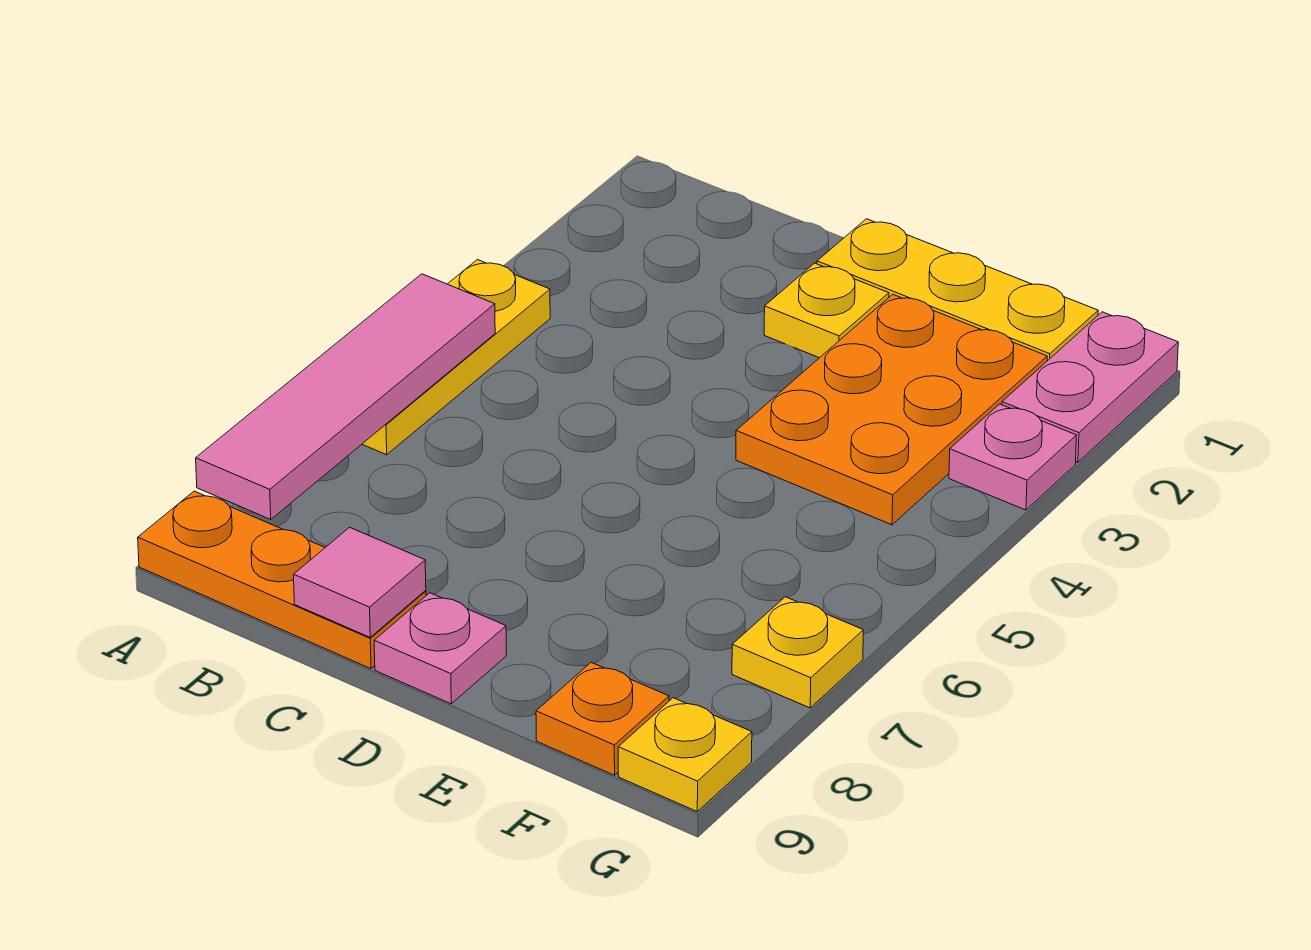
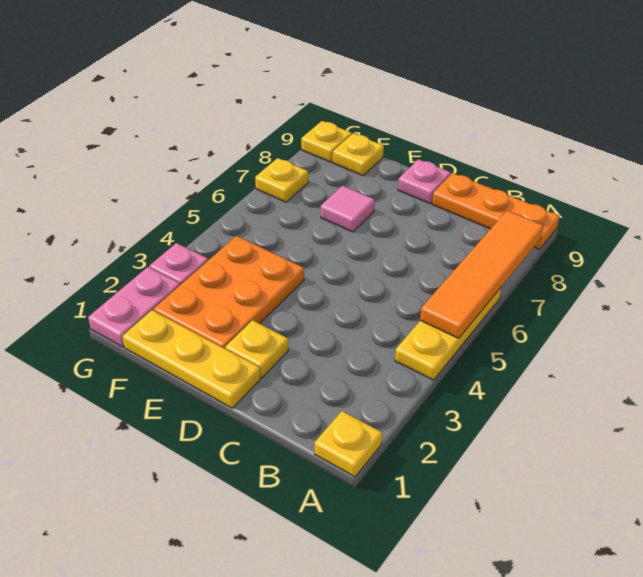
none -> yellow 1x1 plate [314,411,382,477]
pink 1x4 tile [196,274,495,519] -> orange 1x4 tile [420,211,543,338]
pink 1x1 tile [294,527,426,637] -> pink 1x1 tile moved to [321,186,375,232]
orange 1x1 plate [536,662,669,775] -> yellow 1x1 plate [333,133,384,175]

